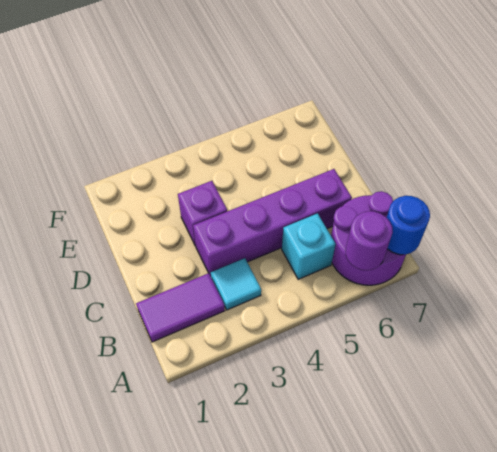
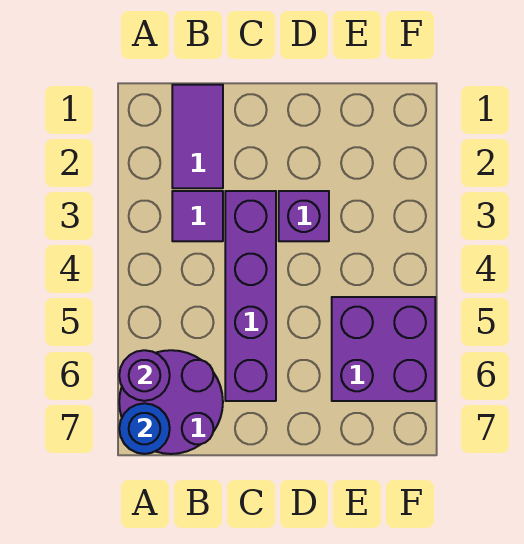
cyan 1x1 tile [211,258,261,310] -> purple 1x1 tile [172,191,223,241]
cyan 1x1 brick [282,213,336,279] -> none
none -> purple 2x2 brick [332,297,435,401]

